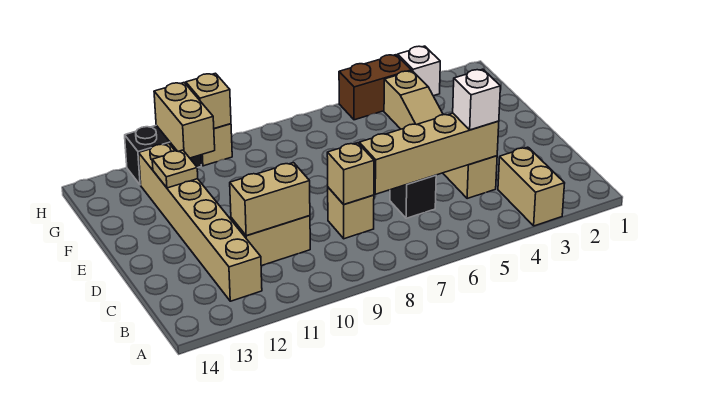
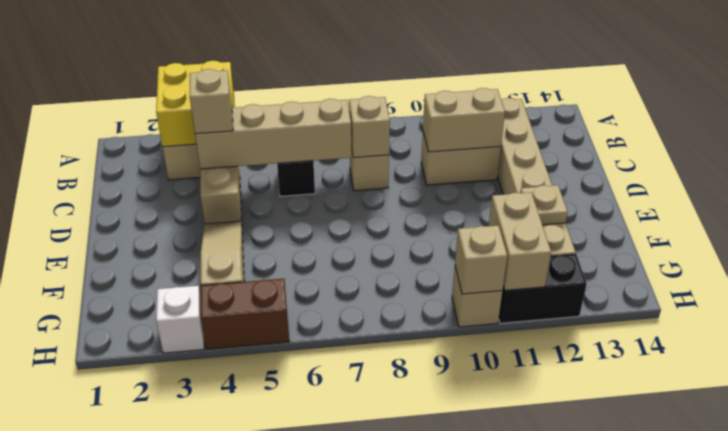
none -> yellow 2x2 brick [156,61,235,147]
white 1x1 brick [453,69,500,130] -> tan 1x1 brick [190,69,233,134]

